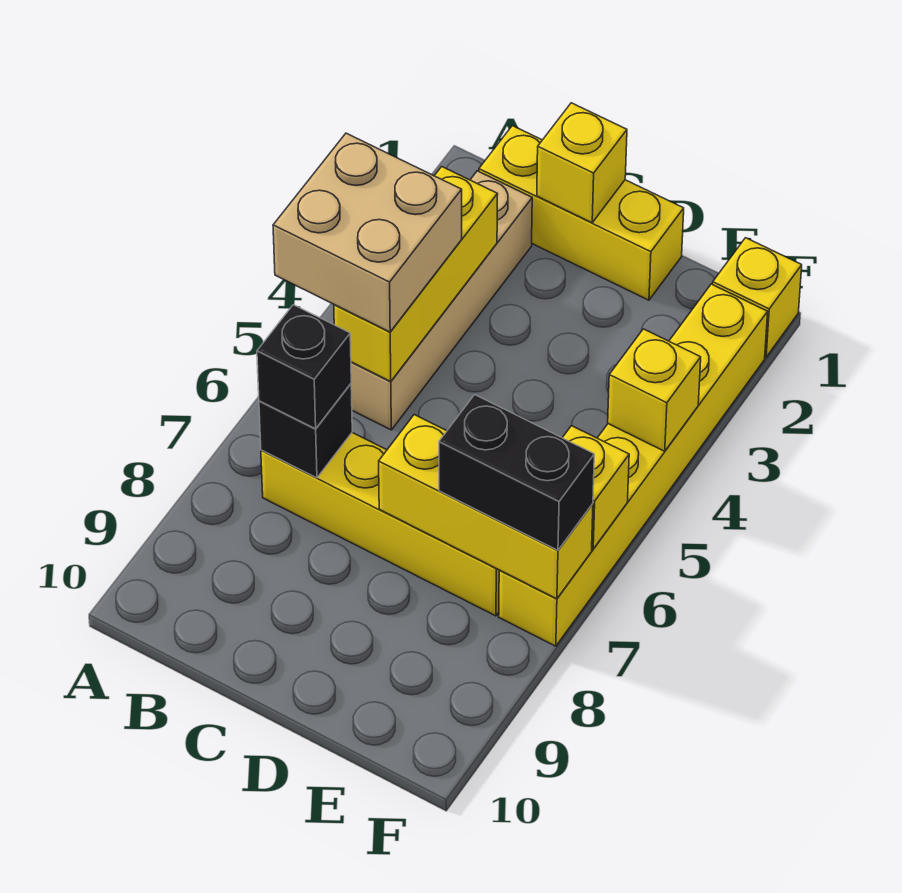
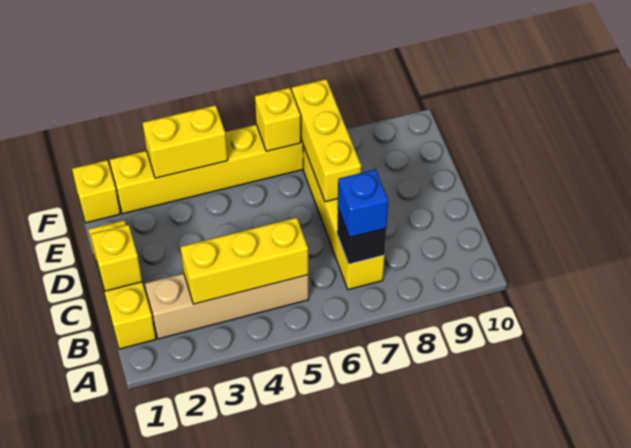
tan 2x2 brick [273,133,462,332] -> none
black 1x1 brick [257,305,351,429] -> blue 1x1 brick [338,169,388,238]
black 1x2 brick [439,395,594,550] -> none
yellow 1x1 brick [608,329,701,451] -> yellow 1x2 brick [143,105,228,178]

